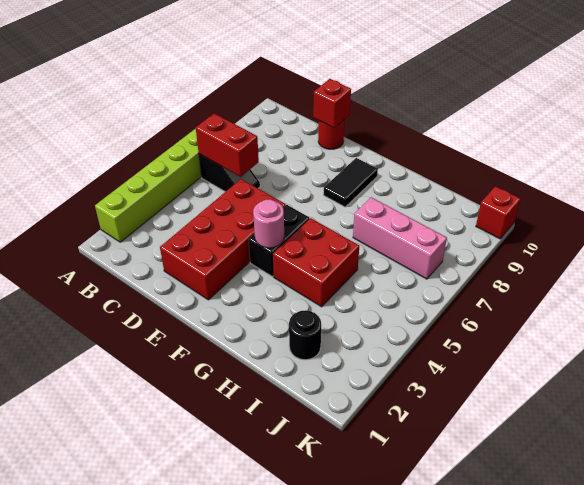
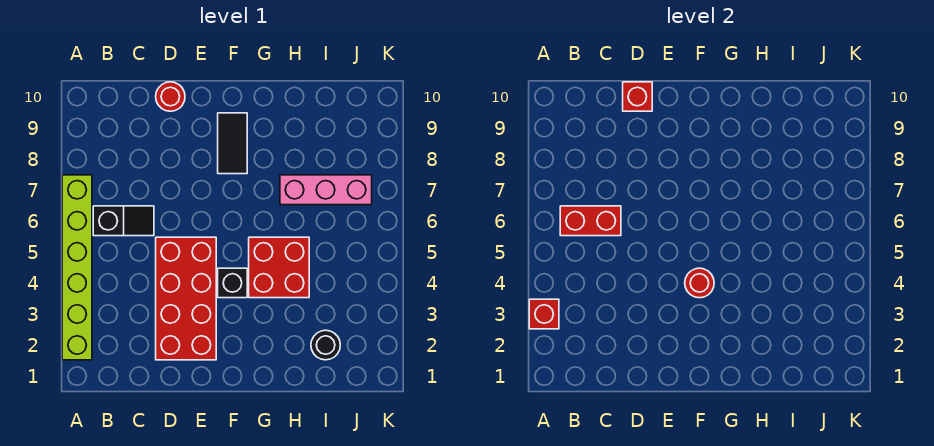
black 1x2 brick [249,205,310,277] -> black 1x1 brick [218,268,247,298]
pink 1x1 round brick [253,199,284,248] -> red 1x1 round brick [685,268,714,298]
red 1x1 brick [476,186,520,239] -> red 1x1 brick moved to [529,299,559,329]

